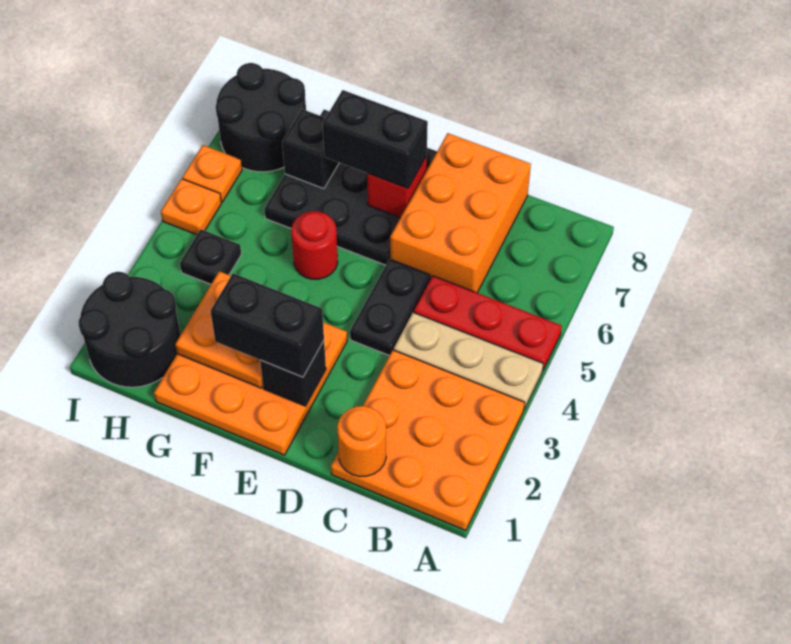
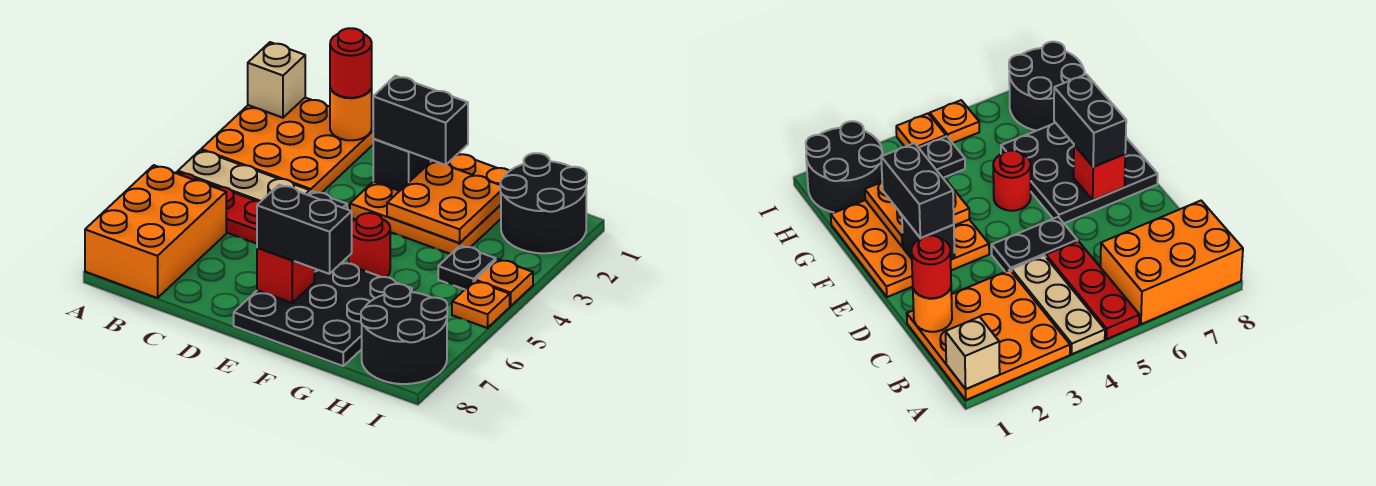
none -> tan 1x1 brick [248,42,305,118]
none -> red 1x1 round brick [330,28,372,98]
orange 2x3 brick [390,133,531,293] -> orange 2x3 brick moved to [85,165,226,298]
black 1x1 brick [282,109,339,189] -> none
orange 1x1 plate [183,145,242,202] -> orange 1x1 plate moved to [475,259,533,306]

